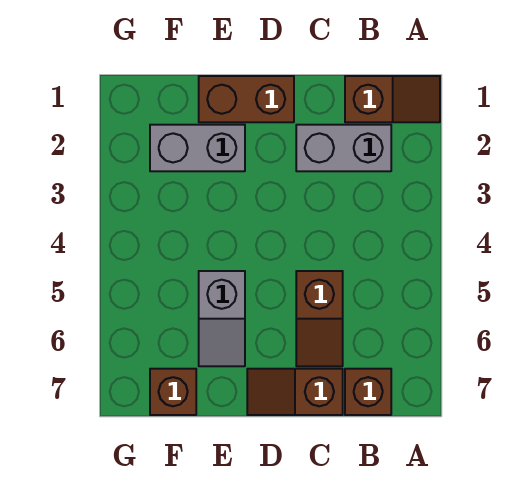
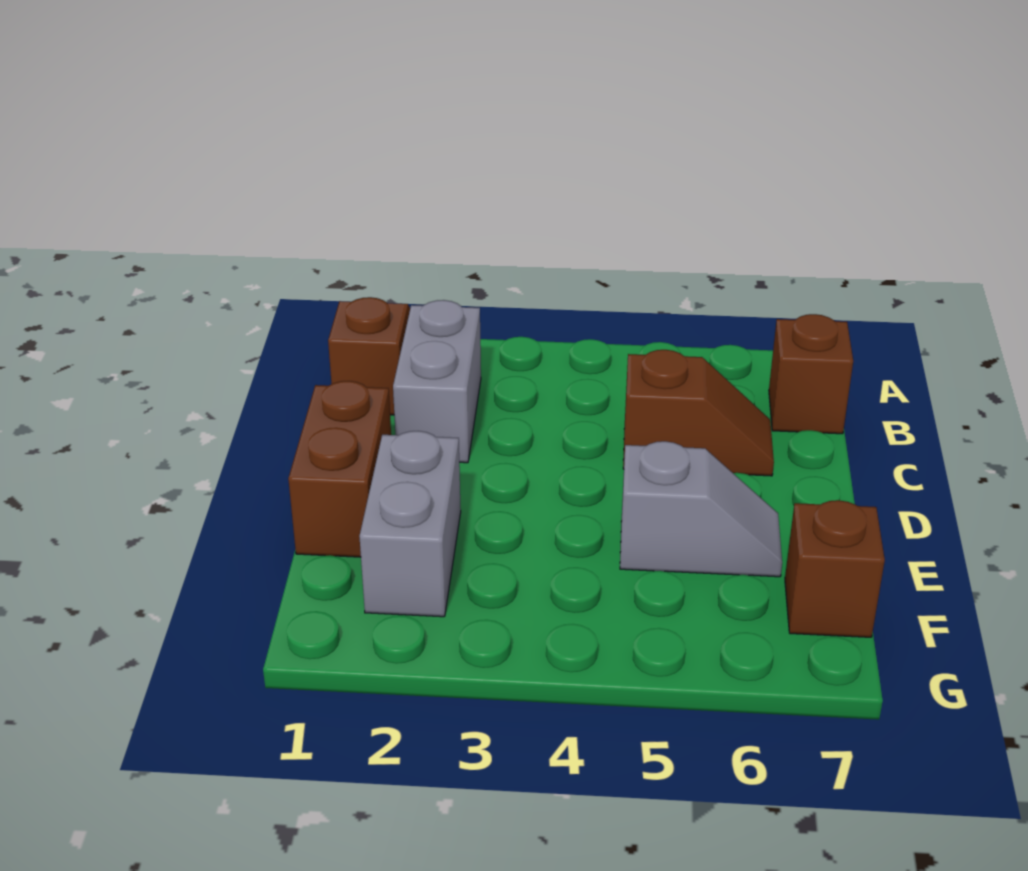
brown 1x2 slope [247,369,343,415] -> none

